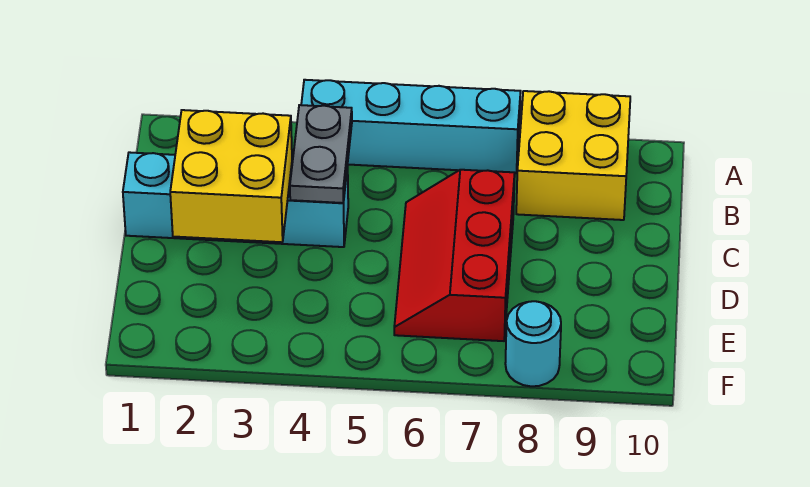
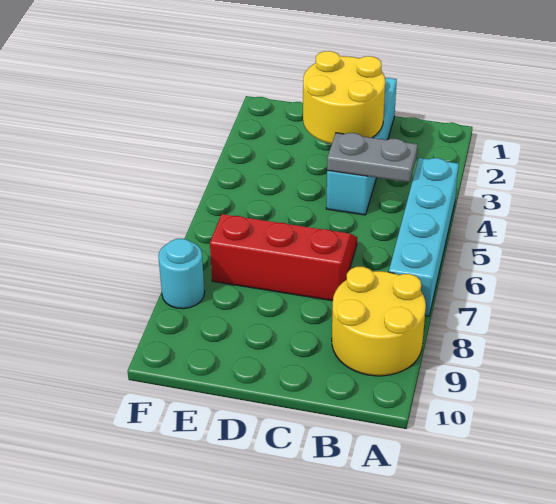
yellow 2x2 brick [516,91,630,220] -> yellow 2x2 round brick [332,267,426,376]
yellow 2x2 brick [170,110,292,242] -> yellow 2x2 round brick [303,51,385,144]

